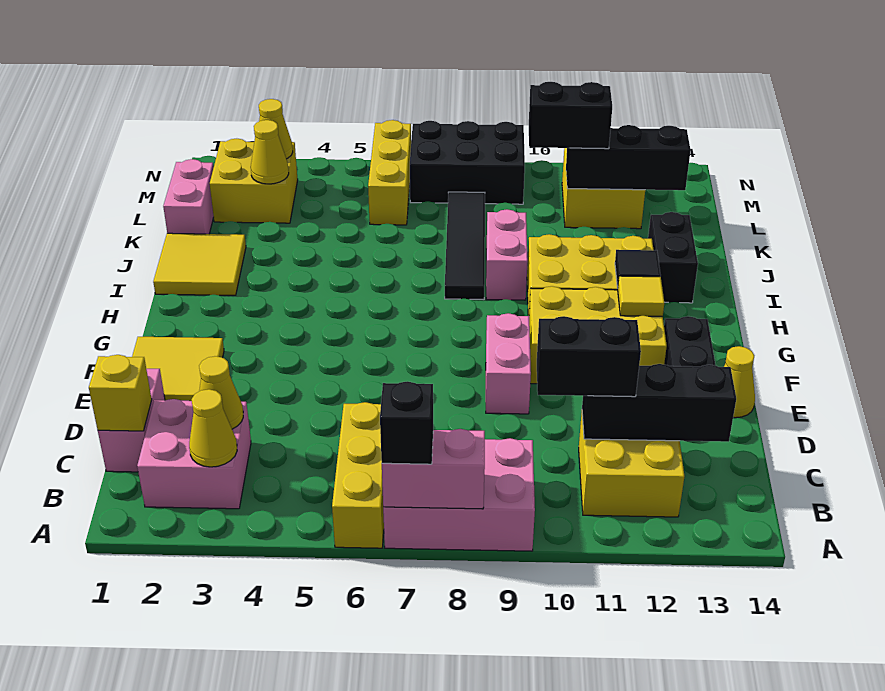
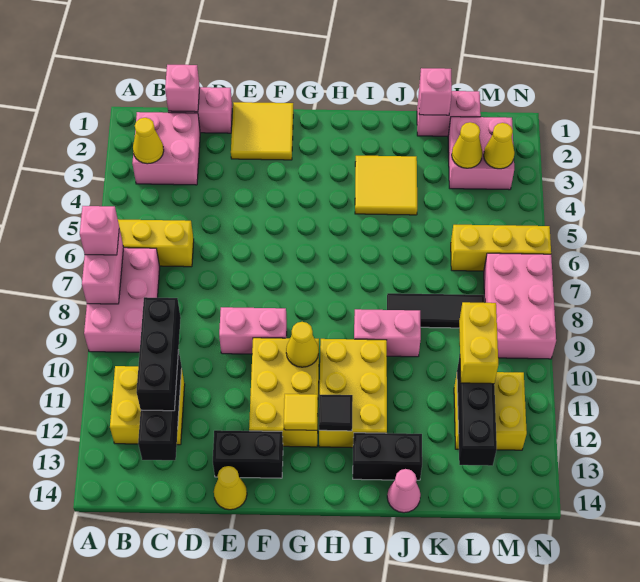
black 1x1 brick [380,381,433,464] -> pink 1x1 brick [80,206,119,255]
yellow 1x1 brick [89,355,152,431] -> pink 1x1 brick [165,65,200,112]
yellow 1x1 cone [199,356,243,429] -> yellow 1x1 cone moved to [286,322,319,367]
black 1x2 brick [537,316,641,397] -> black 1x3 brick [137,297,181,411]
yellow 2x2 tile [153,233,246,295] -> yellow 2x2 tile moved to [355,156,417,215]
black 1x4 tile [445,192,485,300] -> black 1x3 tile [387,293,484,328]
none -> pink 1x1 cone [387,469,421,513]
none -> pink 1x1 brick [419,68,452,115]
yellow 2x2 brick [210,139,298,223] -> pink 2x2 brick [448,117,514,190]
black 1x2 brick [529,82,612,149] -> yellow 1x2 brick [459,302,498,384]
black 2x3 brick [410,121,525,204] -> pink 2x3 brick [484,253,556,359]

